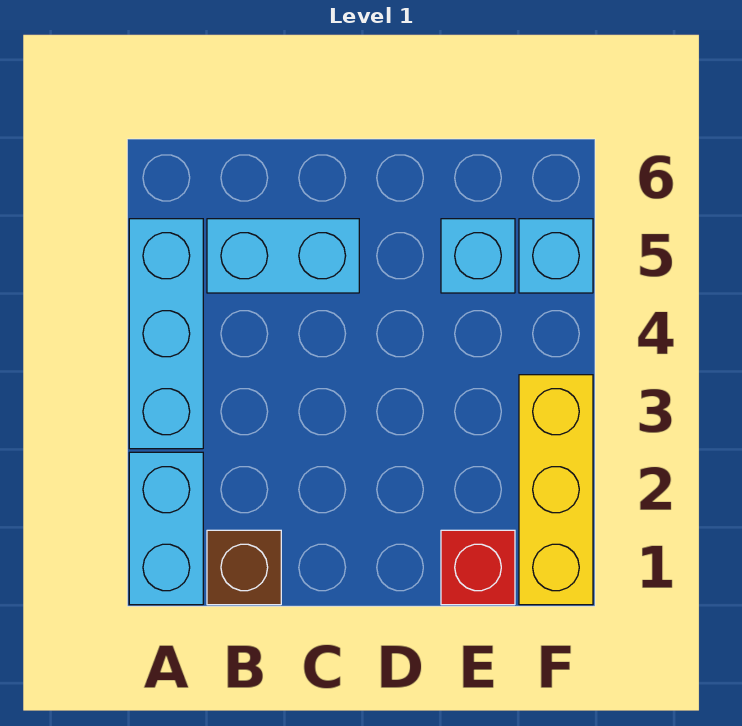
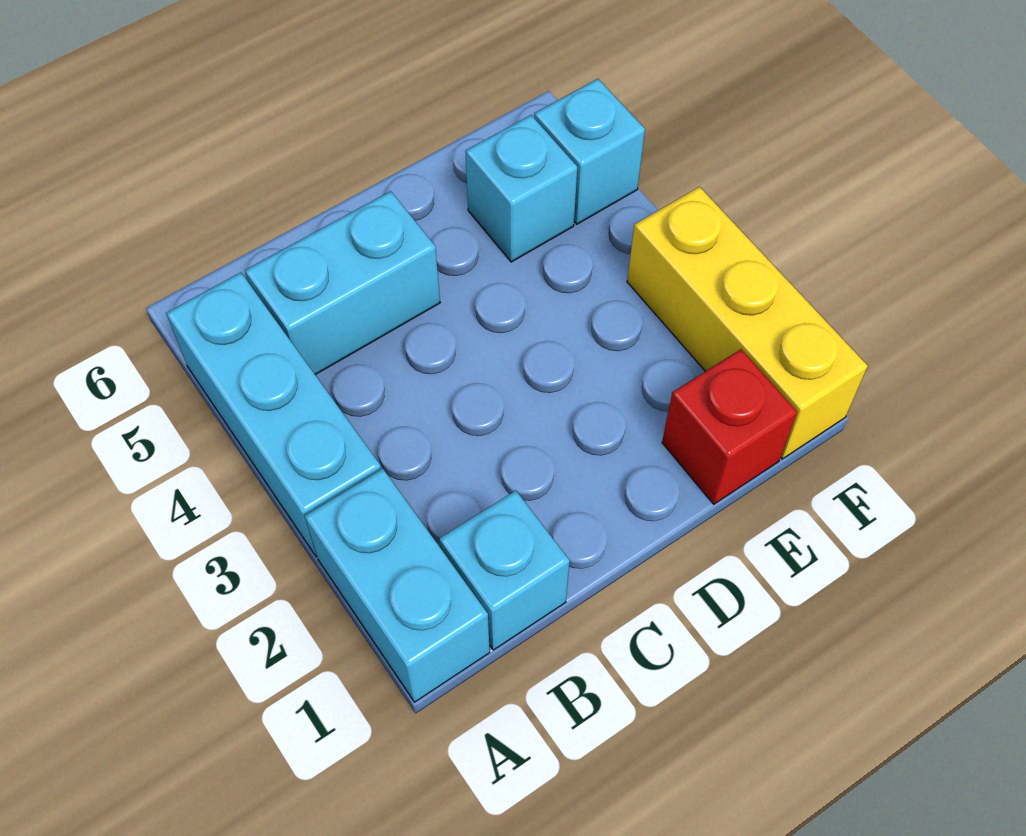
brown 1x1 brick [207,530,281,605] -> cyan 1x1 brick [439,490,570,650]

